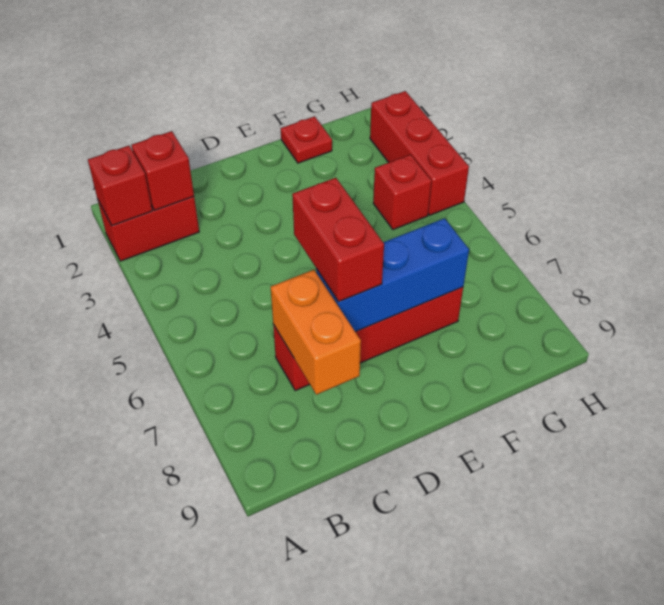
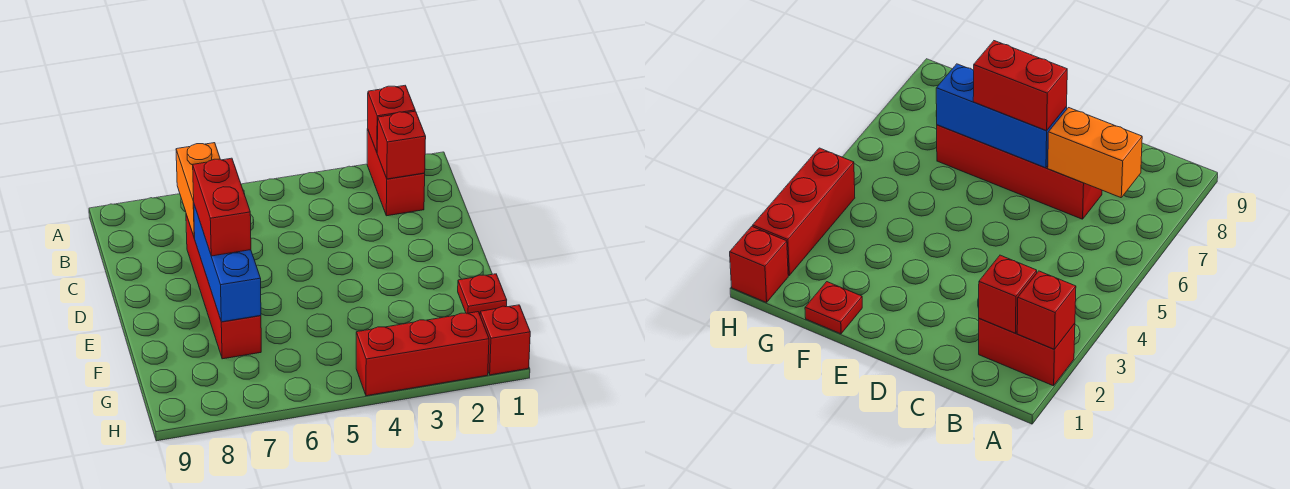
orange 1x2 brick [271,270,361,395] -> orange 1x2 brick turned to [176,143,220,238]
red 1x2 brick [292,178,384,302] -> red 1x2 brick turned to [193,158,251,256]
red 1x1 brick [373,155,431,230] -> red 1x1 brick moved to [480,305,530,375]

